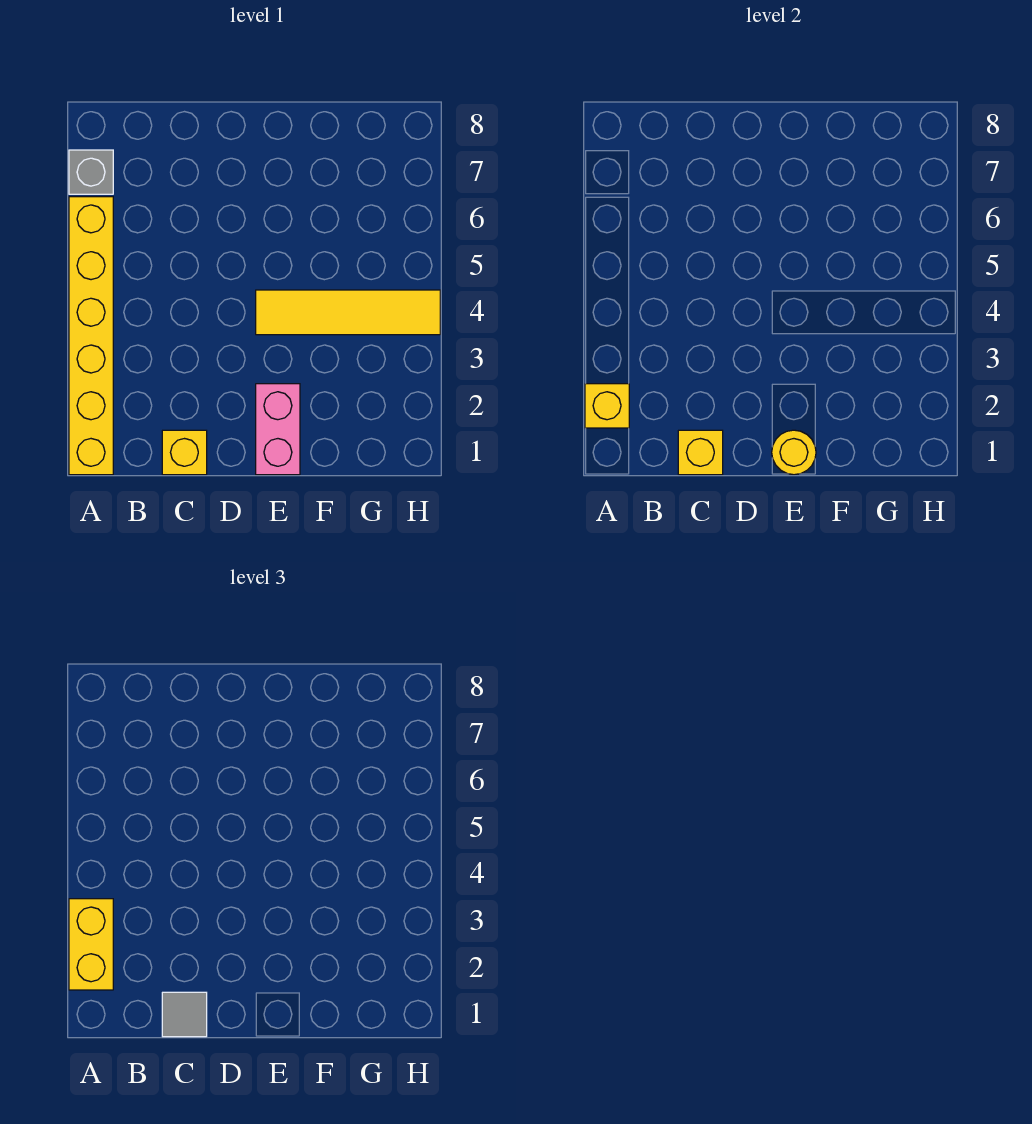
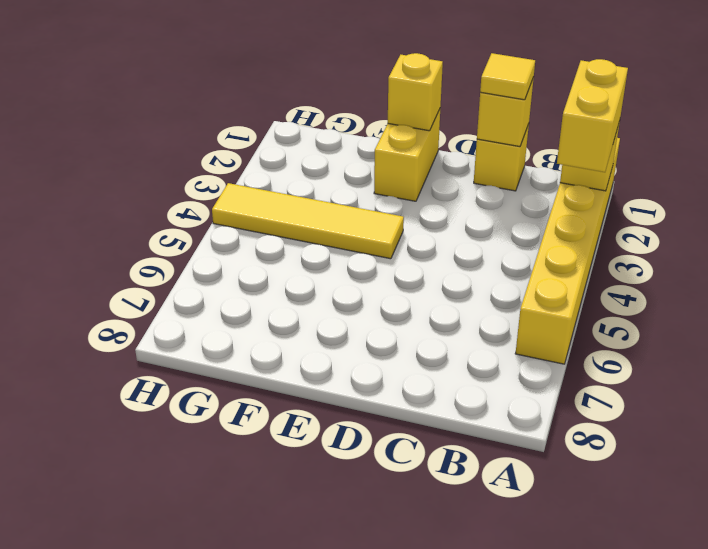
grey 1x1 brick [69,150,113,194] -> none
grey 1x1 tile [162,992,207,1037] -> yellow 1x1 tile [480,53,535,100]
pink 1x2 brick [256,384,300,475] -> yellow 1x2 brick [374,109,440,201]
yellow 1x1 round brick [772,430,816,475] -> yellow 1x1 brick [388,53,443,131]

